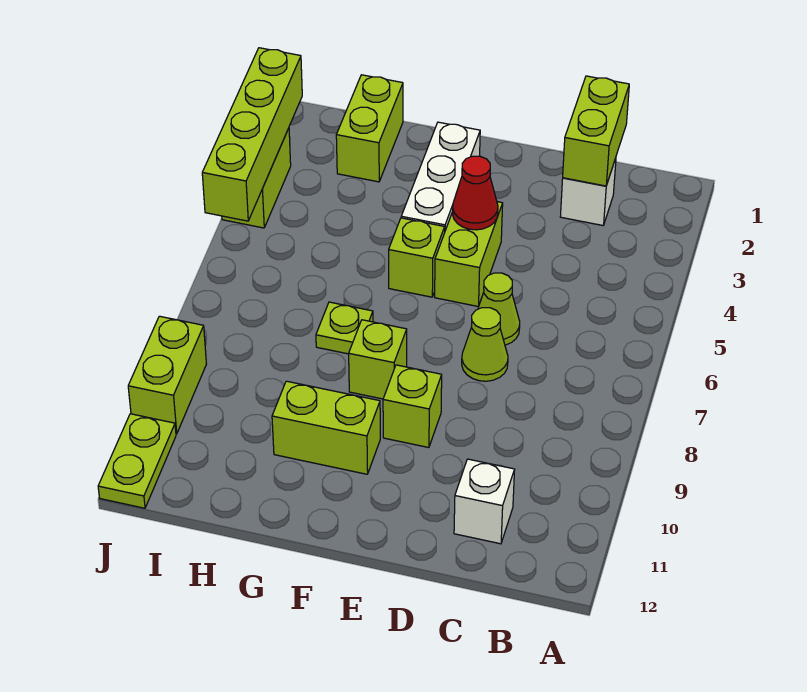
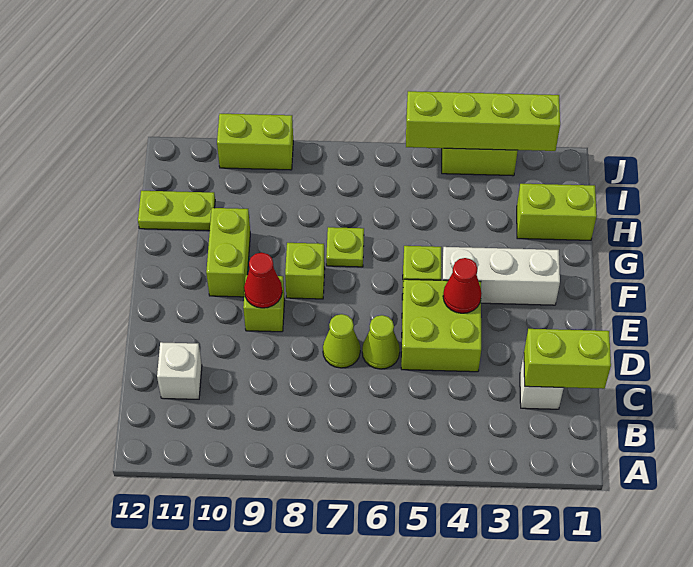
lime 1x2 brick [435,202,503,307] -> lime 2x2 brick [401,279,481,372]
none -> red 1x1 cone [244,253,282,308]
lime 1x2 plate [98,414,176,508] -> lime 1x2 plate moved to [138,191,215,231]

